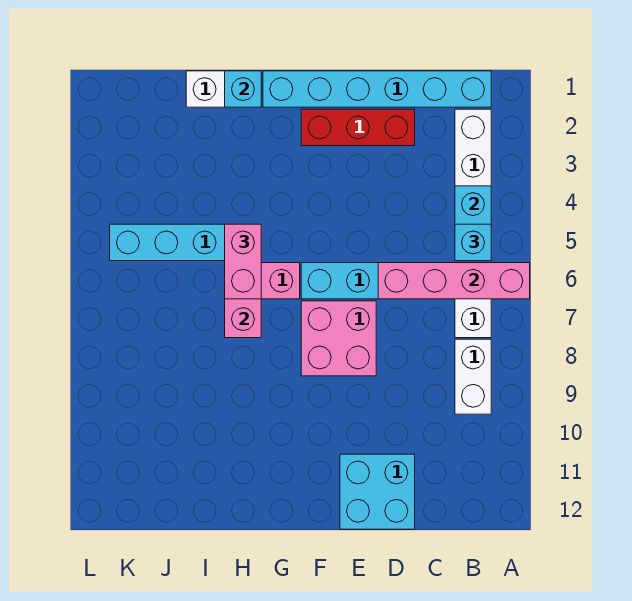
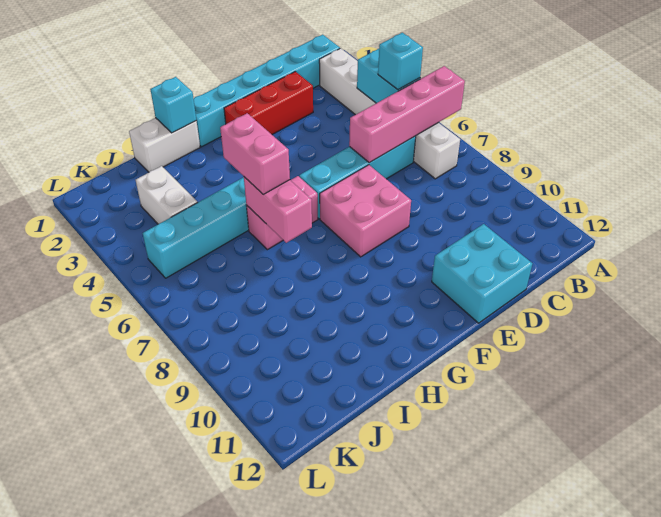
white 1x2 brick [455,339,491,414] -> white 1x2 brick moved to [136,166,198,224]

